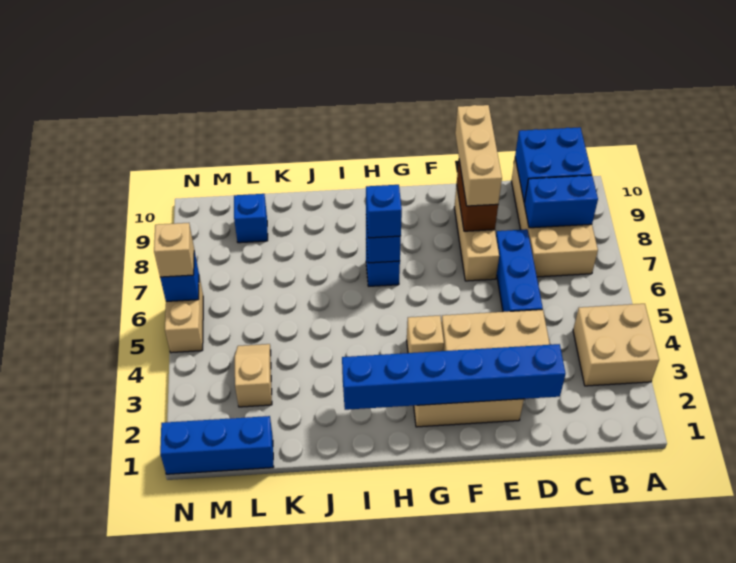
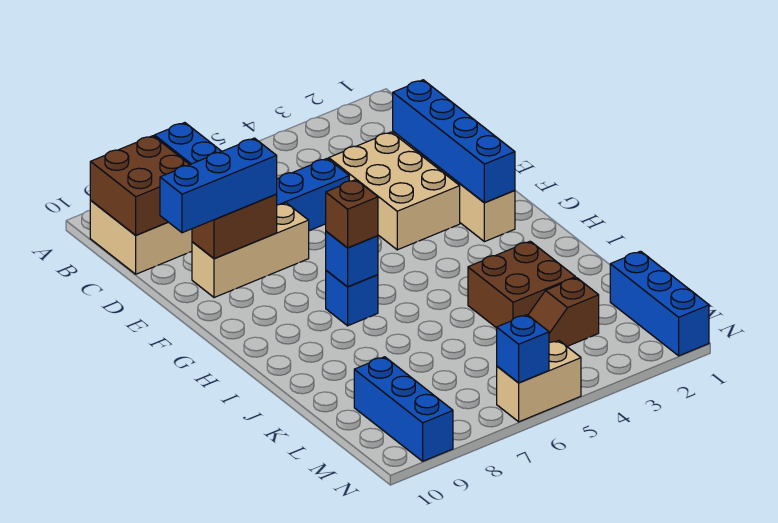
tan 2x2 brick [573,304,659,386] -> none
blue 2x2 brick [515,127,592,203] -> brown 2x2 brick [90,136,190,235]
blue 1x6 brick [342,344,566,410] -> blue 1x4 brick [393,80,515,203]
tan 1x3 brick [455,105,502,206] -> blue 1x3 brick [160,138,277,233]
tan 1x1 brick [407,316,444,353] -> none
blue 1x1 brick [366,185,402,238] -> brown 1x1 brick [326,180,378,248]
none -> brown 2x2 brick [468,241,576,328]
tan 1x2 slope [235,344,272,407] -> brown 1x2 slope [528,278,599,346]
blue 1x1 brick [234,194,268,243] -> blue 1x3 brick [354,357,453,461]
tan 1x1 brick [154,223,194,277] -> none

